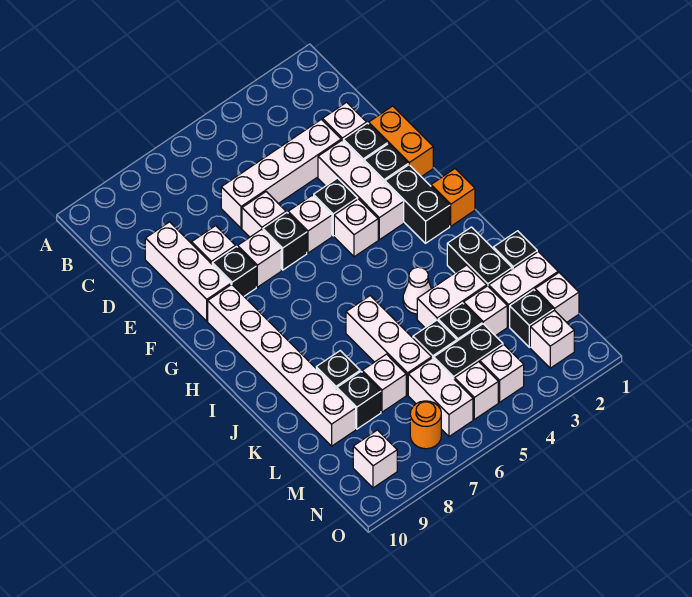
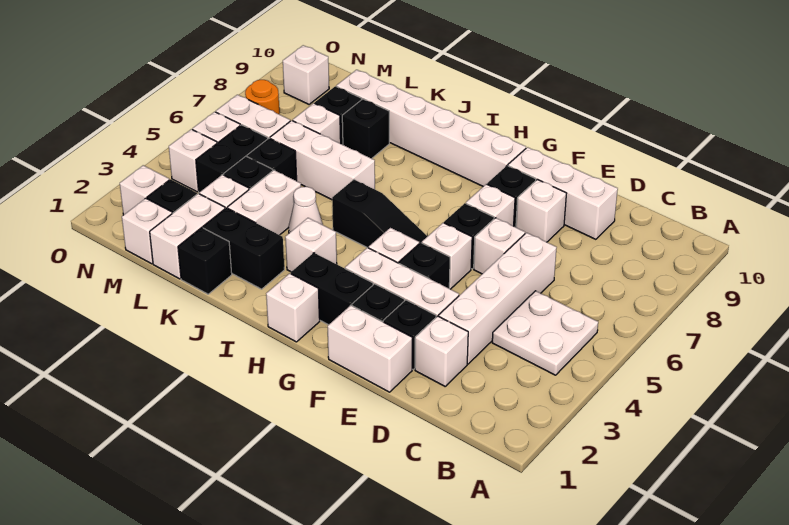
none -> white 2x2 plate [492,291,598,375]
orange 1x2 brick [369,106,433,177] -> white 1x2 brick [328,305,412,392]
none -> black 1x3 slope [332,180,427,248]
orange 1x1 brick [431,169,475,226] -> white 1x1 brick [266,273,320,342]
none -> white 1x1 brick [285,218,337,272]

